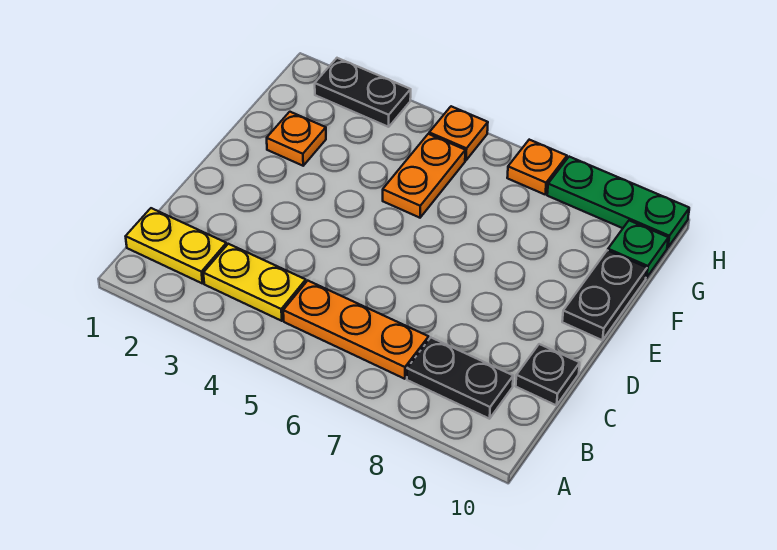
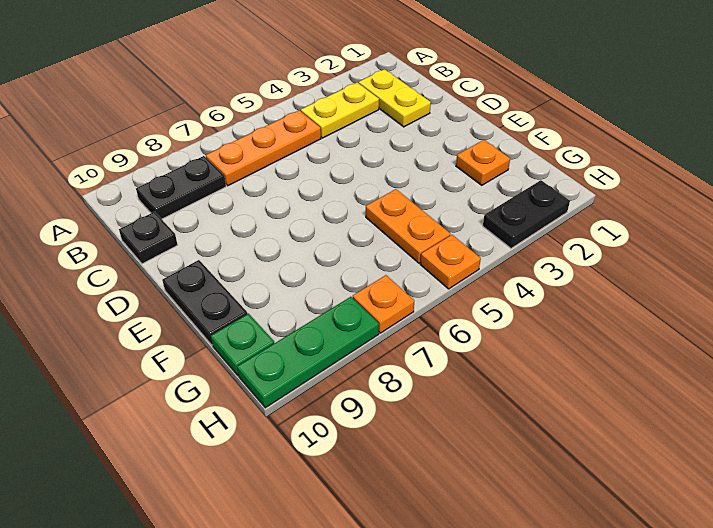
yellow 1x2 plate [126,208,227,283] -> yellow 1x2 plate turned to [359,69,431,127]

